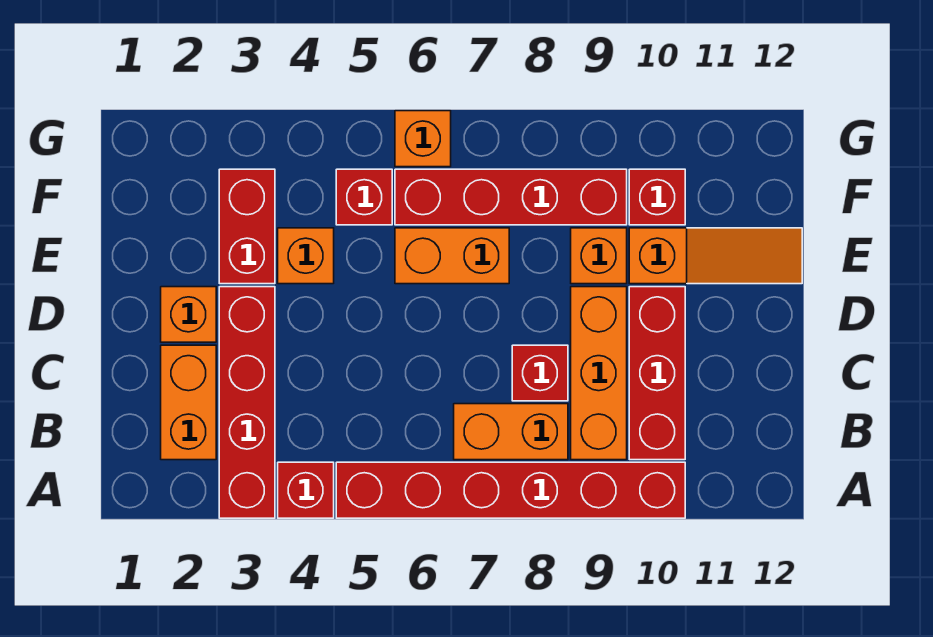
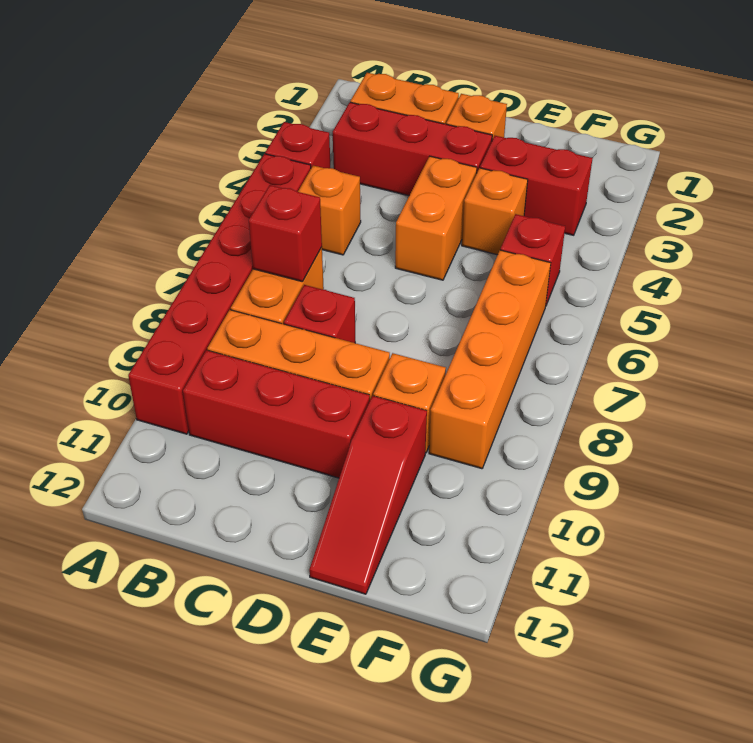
red 1x4 brick [219,287,275,518] -> red 1x3 brick [333,102,492,196]
orange 1x2 brick [395,228,509,284] -> orange 1x2 brick moved to [395,156,477,280]
orange 1x3 slope [629,228,802,284] -> red 1x3 slope [309,396,427,594]
red 1x4 brick [395,169,627,225] -> orange 1x4 brick [429,250,551,469]
red 1x1 brick [629,169,685,225] -> red 1x1 brick moved to [249,185,322,282]
orange 1x1 brick [395,111,451,167] -> orange 1x1 brick moved to [298,166,361,255]

